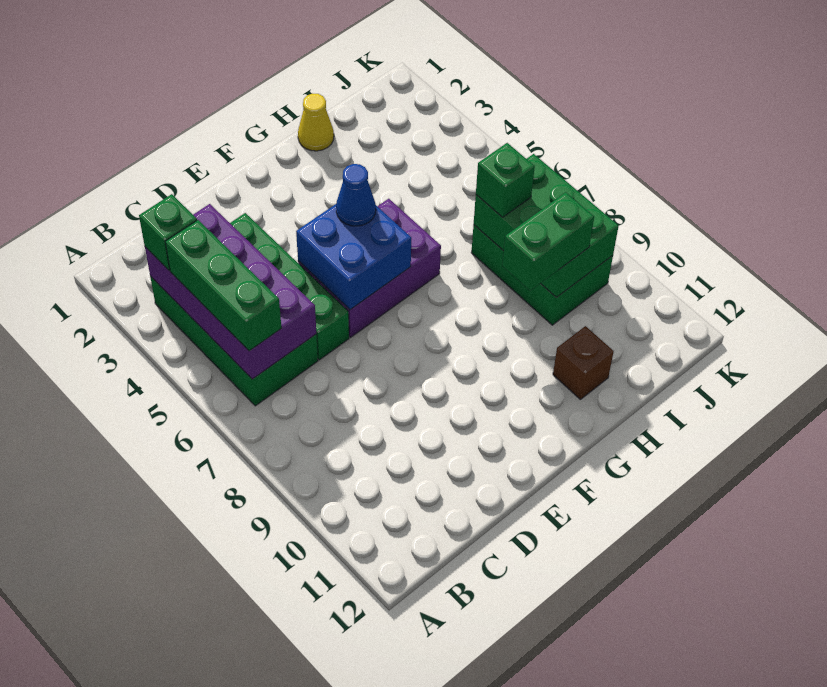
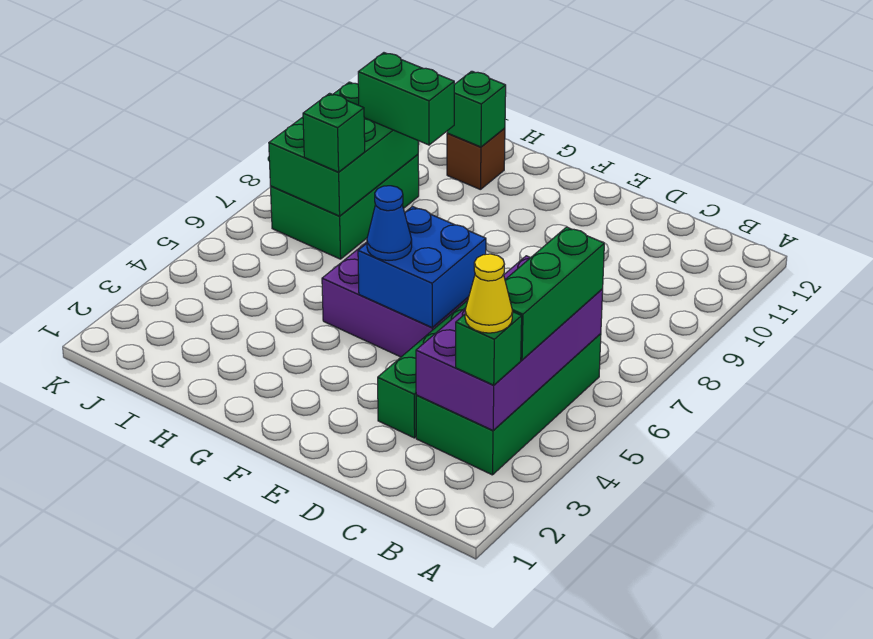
yellow 1x1 cone [298,94,334,151] -> yellow 1x1 cone moved to [465,254,513,333]
none -> green 1x1 brick [447,71,506,147]

